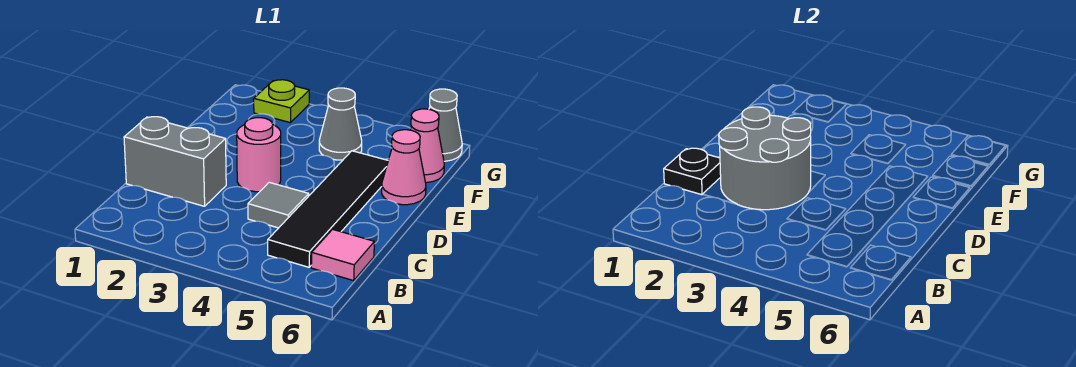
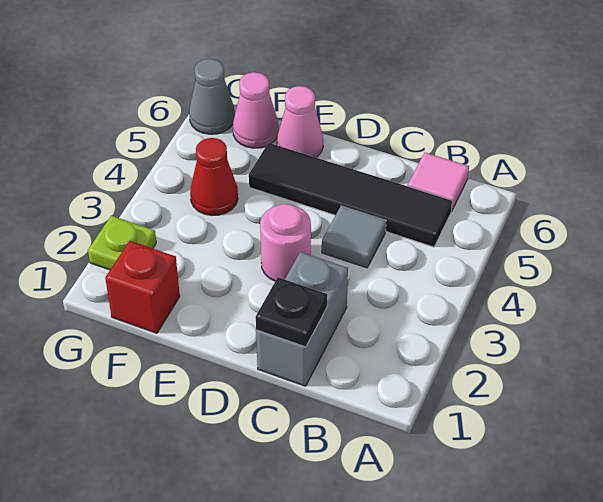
grey 2x2 round brick [719,107,811,210] -> none
none -> red 1x1 brick [105,241,180,333]
grey 1x1 cone [319,88,362,160] -> red 1x1 cone [190,138,238,215]

